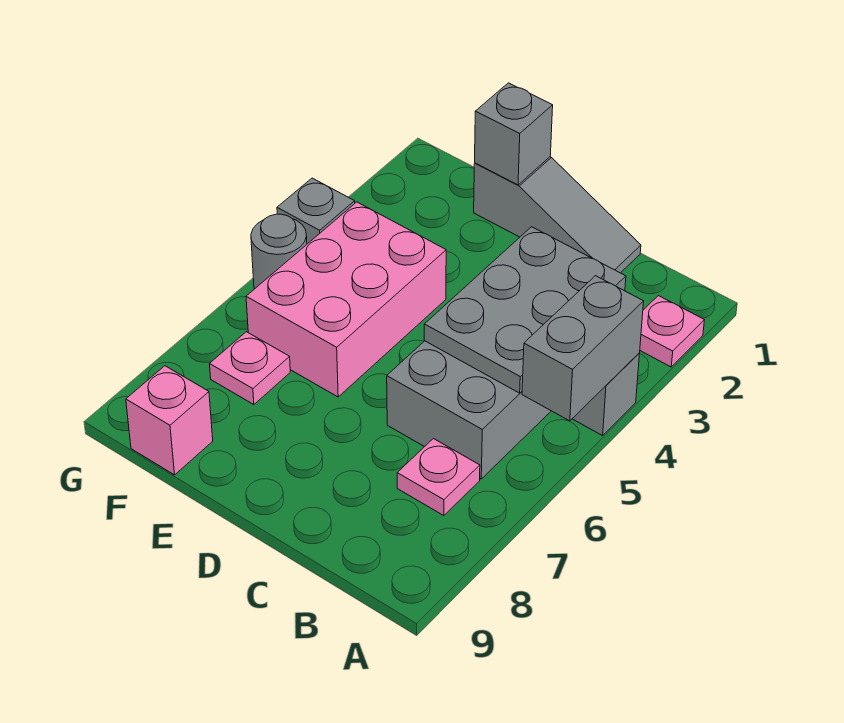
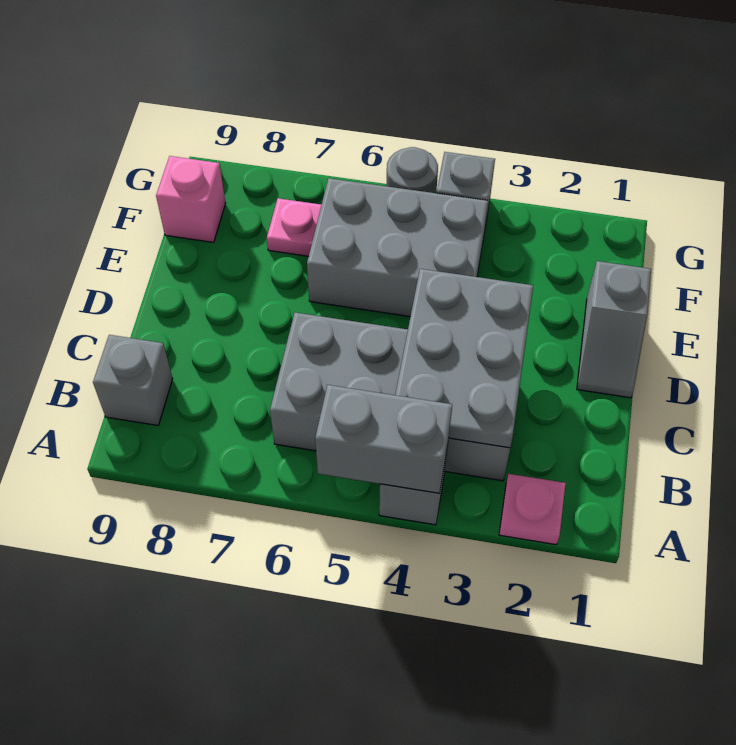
grey 2x3 plate [424,227,626,393] -> grey 2x3 plate turned to [395,269,533,448]
pink 1x1 plate [397,439,480,516] -> none
grey 1x3 slope [474,157,641,273] -> grey 1x2 slope [577,261,651,398]
grey 1x1 brick [475,83,553,185] -> grey 1x1 brick moved to [93,335,173,425]
pink 2x3 brick [246,202,446,397] -> grey 2x3 brick [307,178,488,317]

